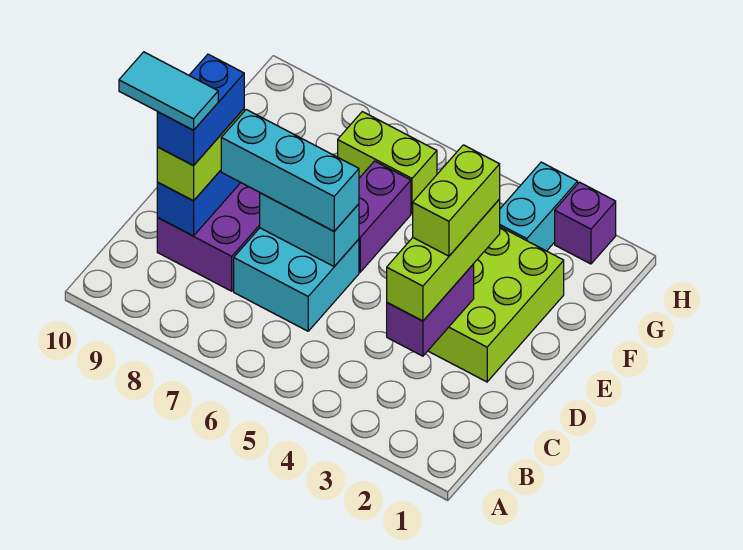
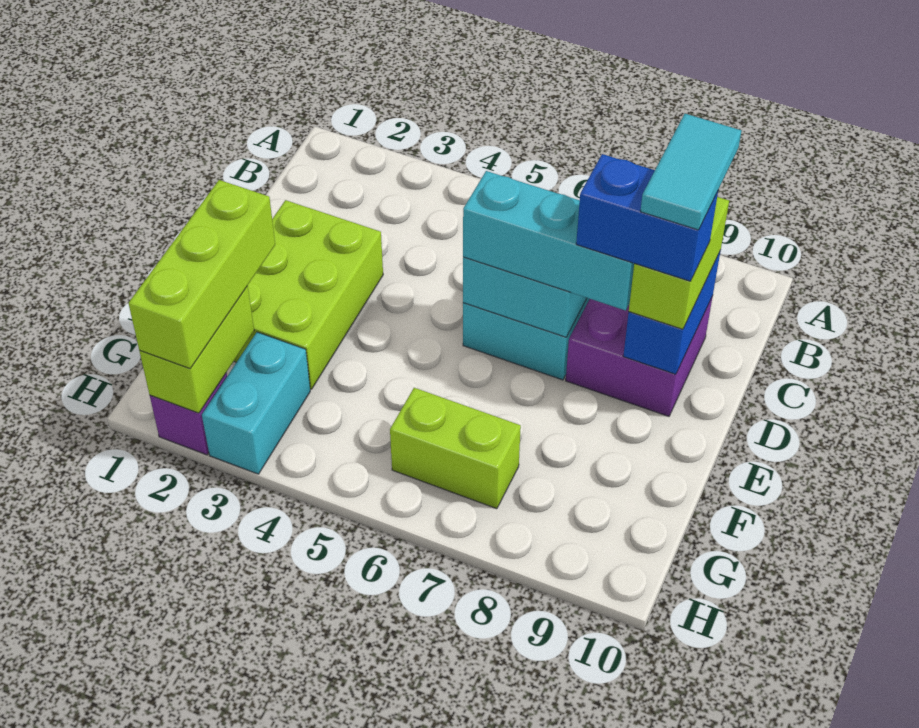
purple 1x2 brick [387,264,474,356] -> none
lime 1x3 brick [387,199,500,321] -> lime 1x3 brick moved to [128,180,275,368]
blue 1x2 brick [157,54,244,166] -> blue 1x2 brick turned to [576,154,718,281]
cyan 1x2 tile [119,52,218,130] -> cyan 1x2 tile turned to [640,114,741,230]
lime 1x2 brick [413,145,500,256] -> lime 1x2 brick moved to [140,286,254,413]
purple 1x2 brick [359,161,411,272] -> none

